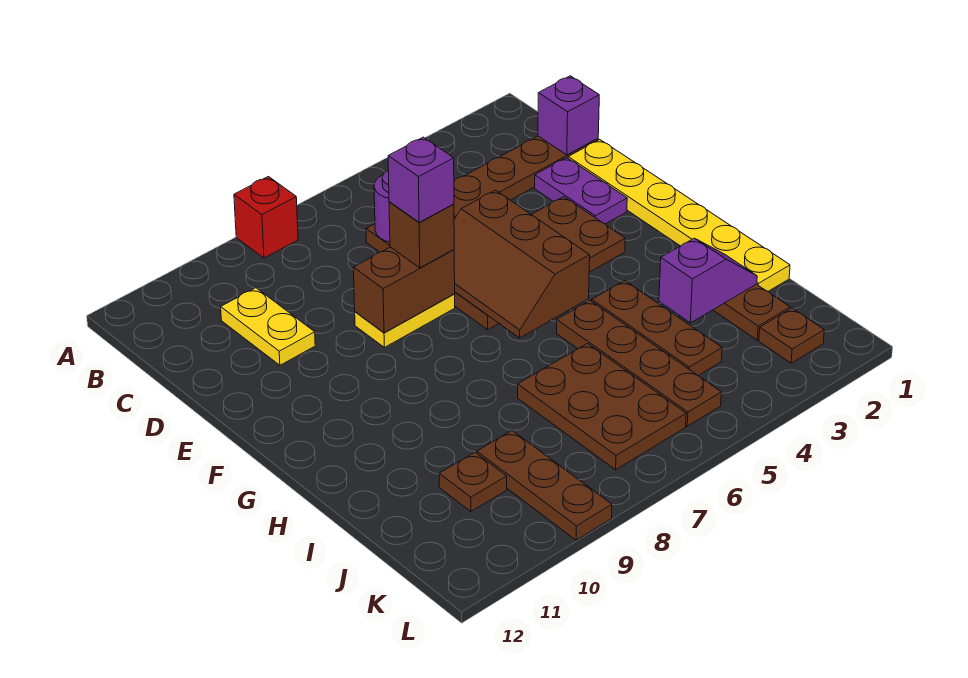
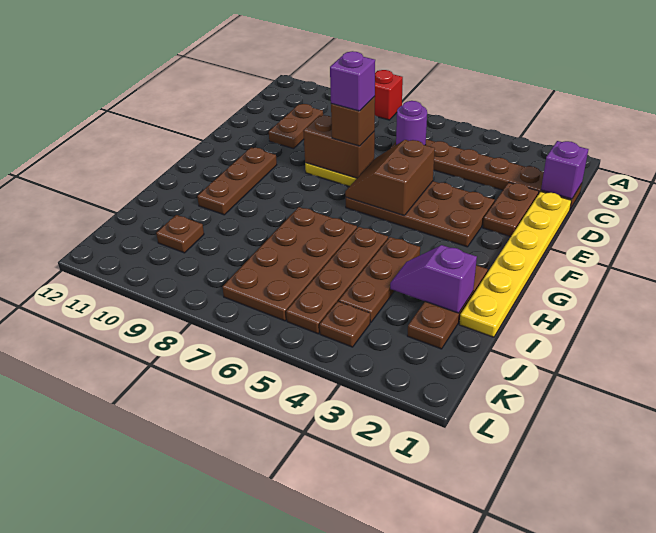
yellow 1x2 plate [221,288,315,365] -> brown 1x2 plate [269,104,323,149]
purple 1x2 plate [535,158,627,224] -> brown 1x2 plate [483,183,539,237]
brown 2x3 slope [454,190,590,338] -> brown 2x2 slope [345,140,435,216]
purple 1x2 slope [659,238,757,323] -> purple 1x2 slope turned to [390,245,477,313]
brown 2x3 plate [518,344,686,470] -> brown 2x4 plate [222,207,357,321]
brown 1x3 plate [477,431,612,540] -> brown 1x3 plate moved to [197,147,277,215]
brown 1x1 plate [759,308,824,363] -> brown 1x1 plate moved to [320,301,370,347]

